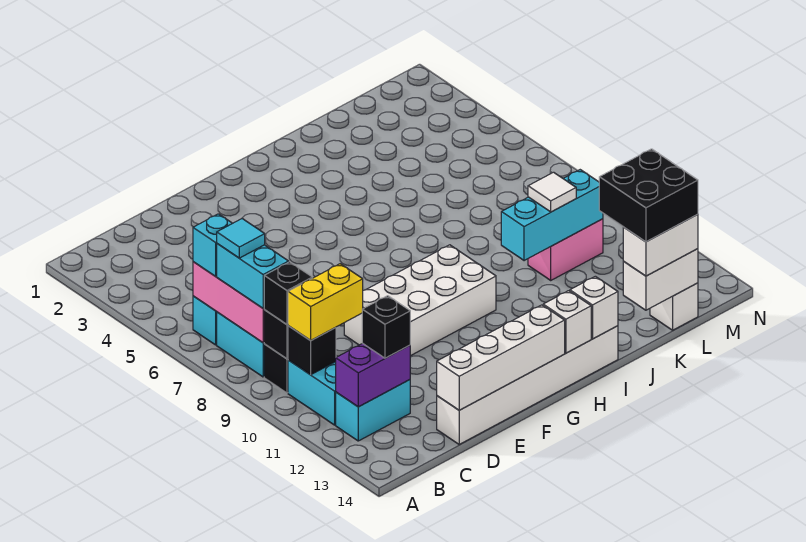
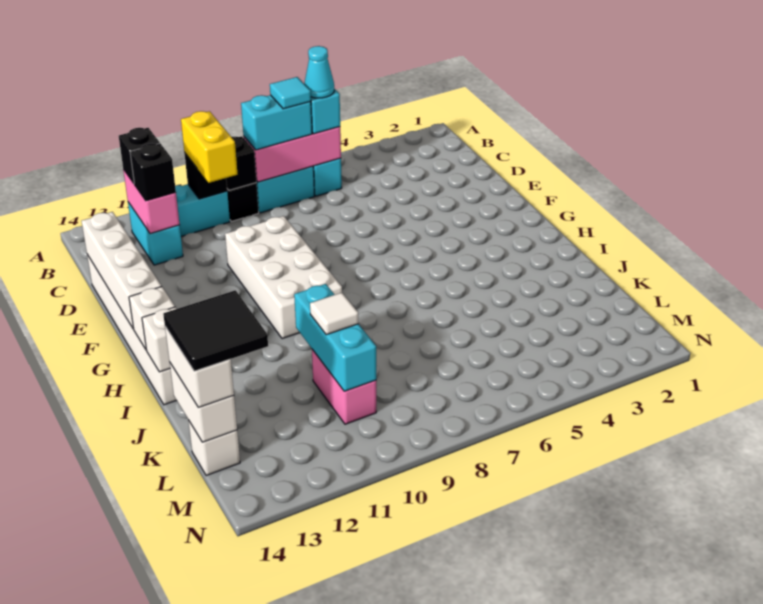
none -> cyan 1x1 cone [304,46,334,98]
black 1x1 brick [264,262,312,324] -> black 1x1 brick moved to [119,128,160,183]
purple 1x2 brick [336,343,410,407] -> pink 1x2 brick [123,169,180,234]
black 2x2 brick [599,149,698,242] -> black 2x2 tile [163,290,268,371]

